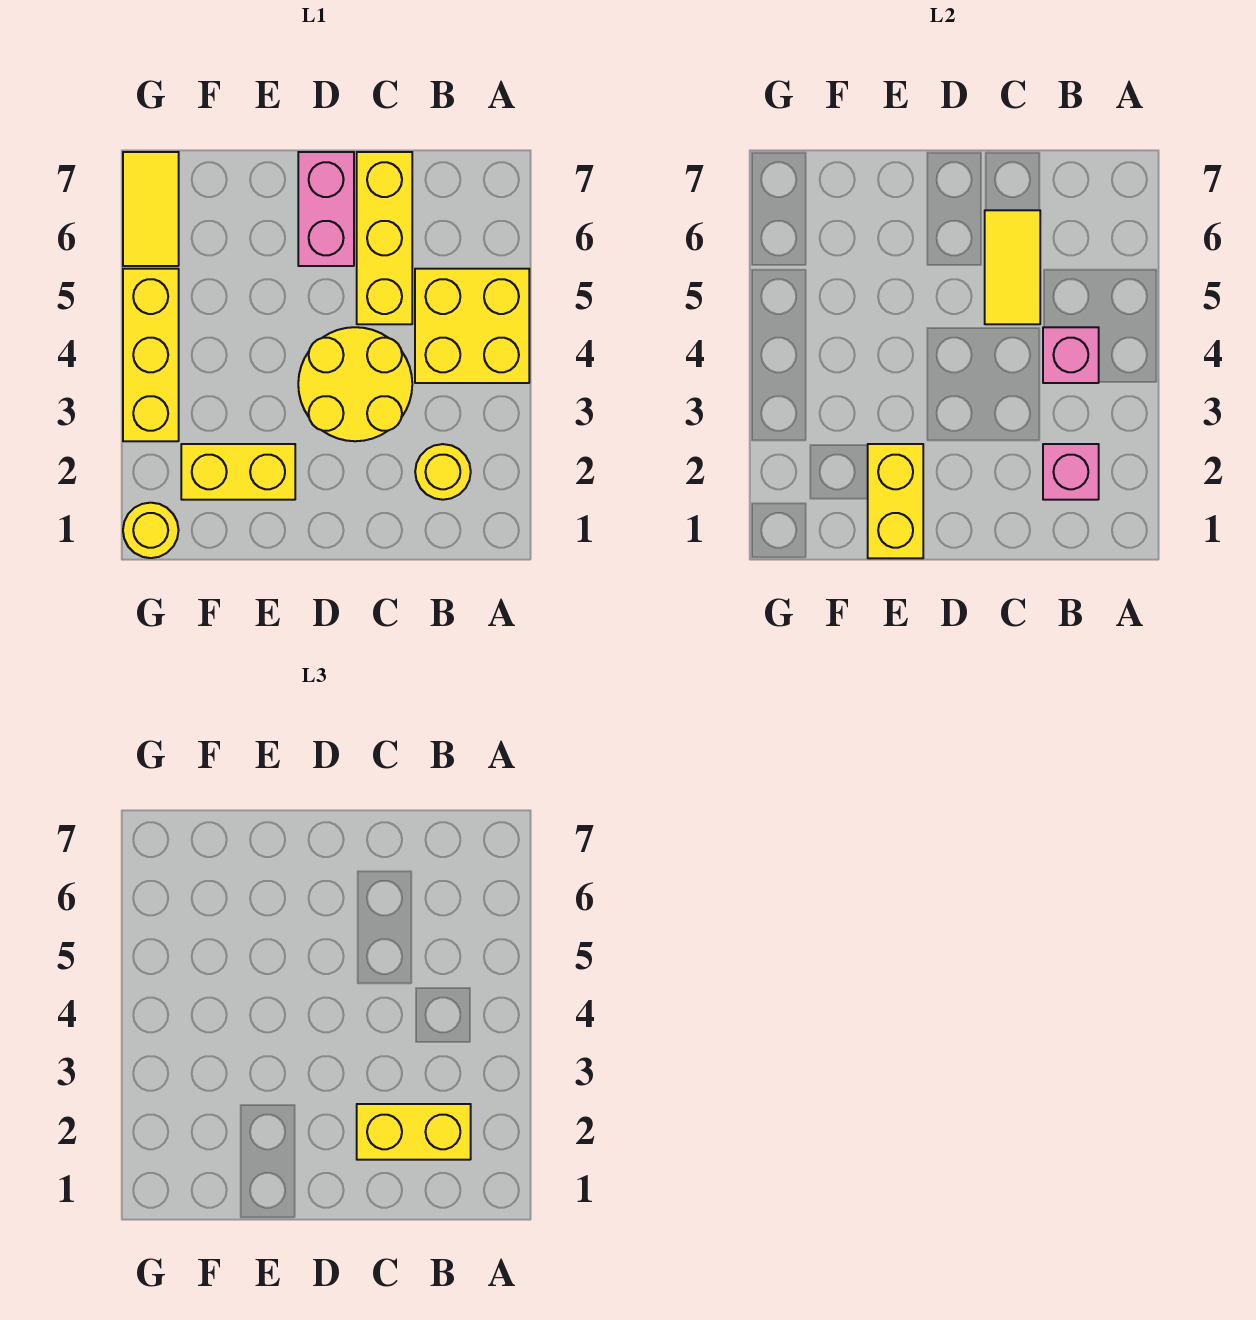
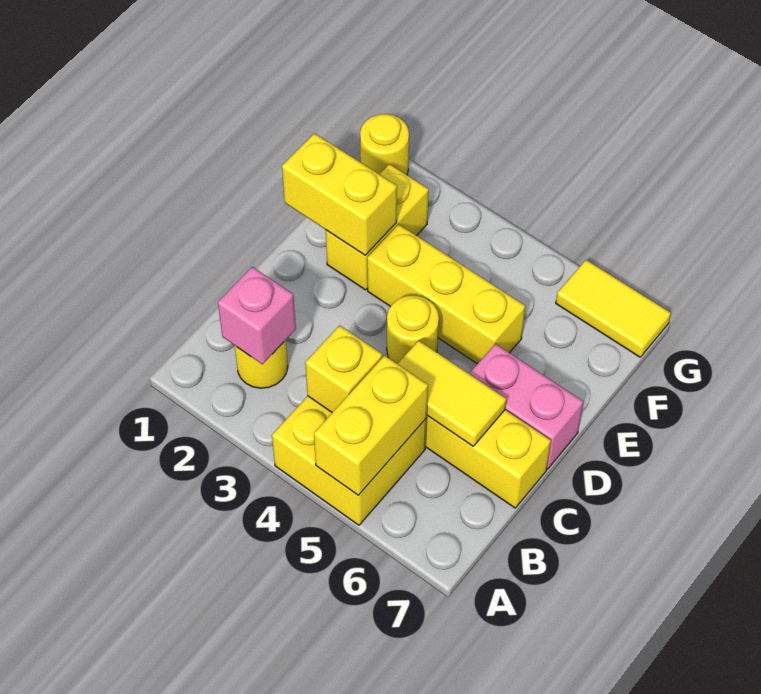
yellow 1x2 brick [357,1104,471,1160] -> yellow 1x2 brick moved to [314,356,428,495]
pink 1x1 brick [1043,327,1099,383] -> yellow 1x1 brick [305,325,382,413]
yellow 2x2 round brick [298,327,412,441] -> yellow 1x1 round brick [387,295,439,364]
yellow 1x3 brick [123,269,179,441] -> yellow 1x3 brick moved to [367,224,525,364]

